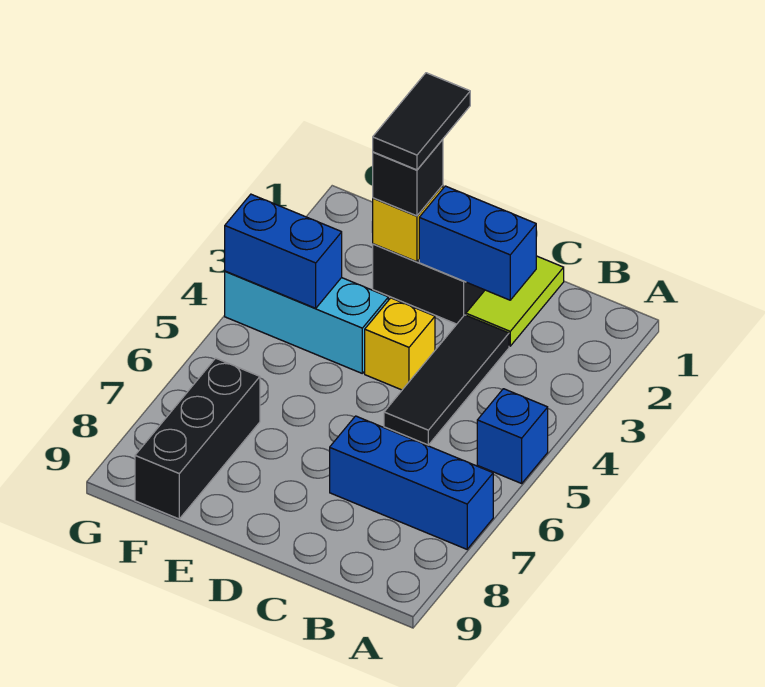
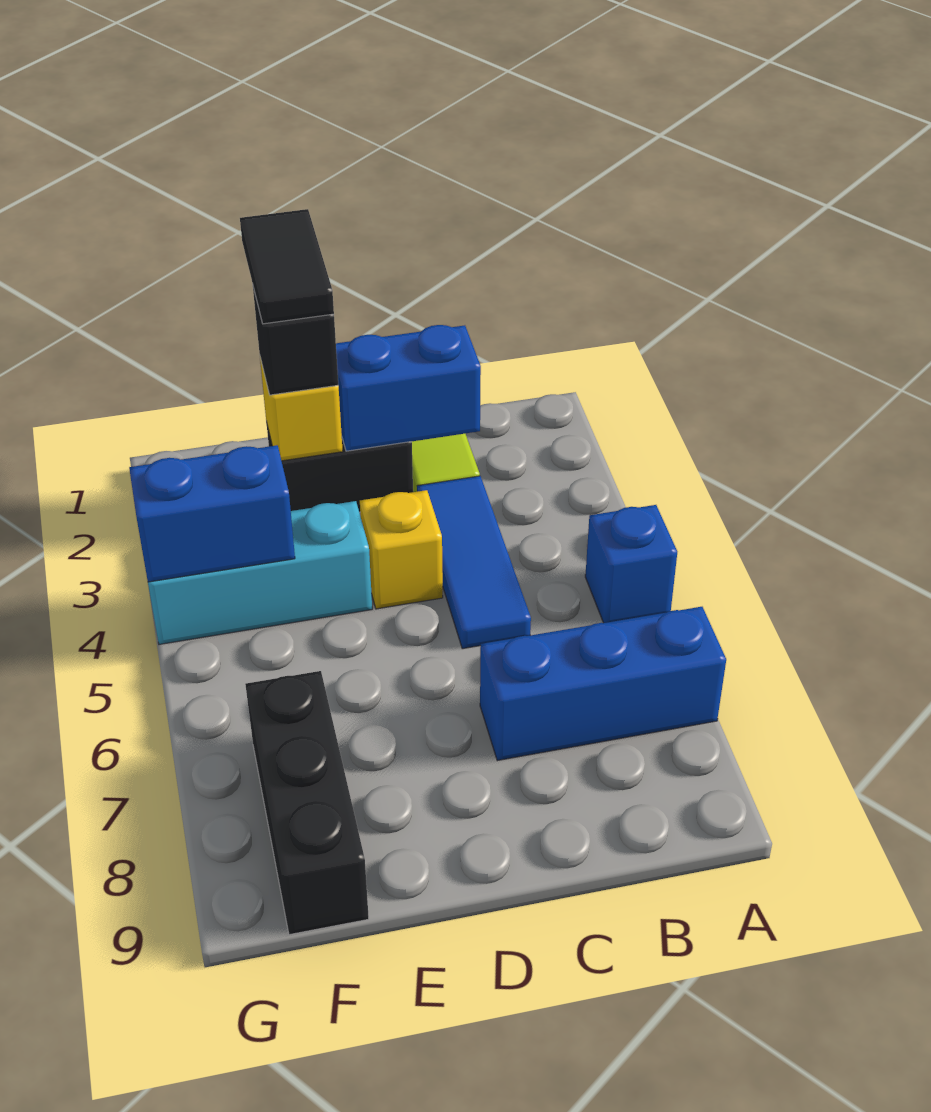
black 1x3 tile [384,315,509,445] -> blue 1x3 tile [417,476,531,649]

